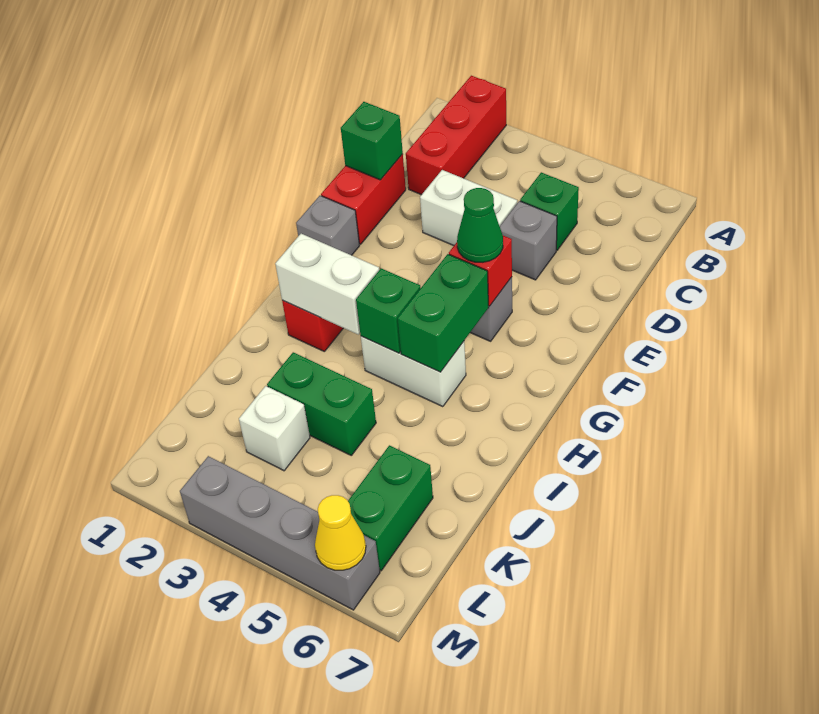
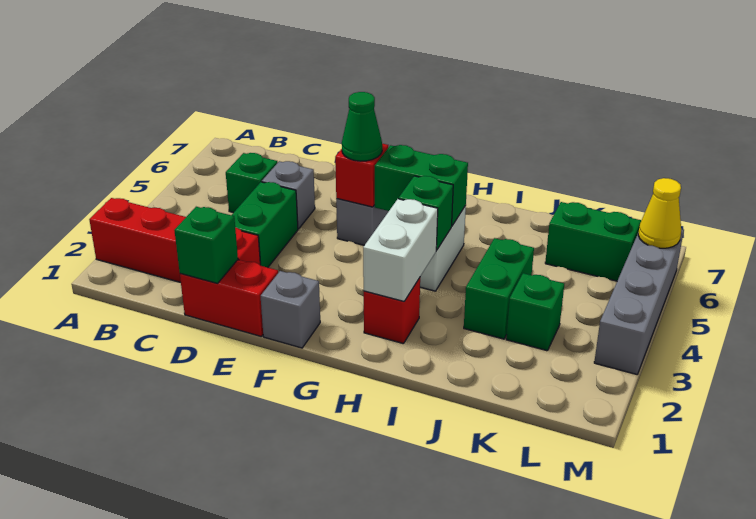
red 1x3 brick [406,76,506,195] -> red 1x4 brick [89,198,260,282]
white 1x2 brick [420,170,517,245] -> green 1x2 brick [232,182,298,267]
white 1x1 brick [239,386,310,471] -> green 1x1 brick [506,273,564,351]

